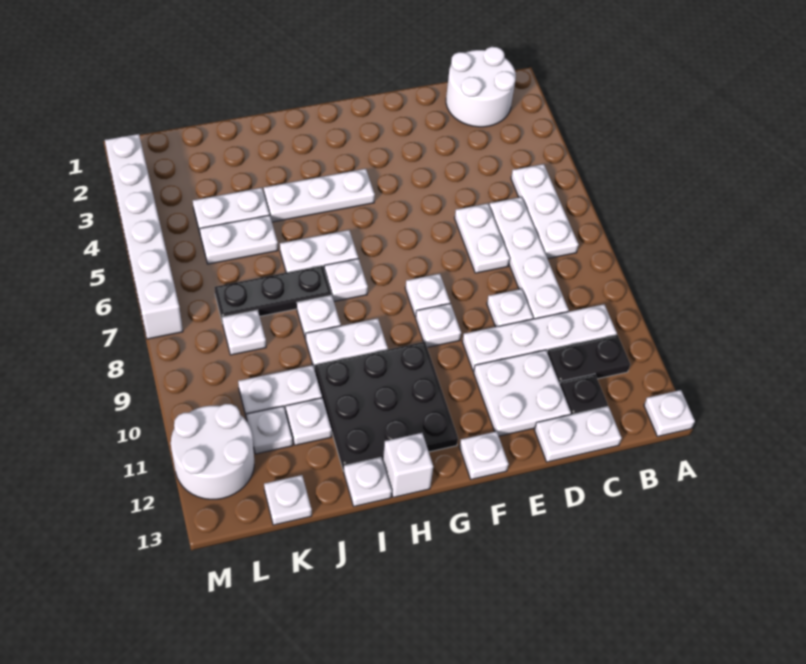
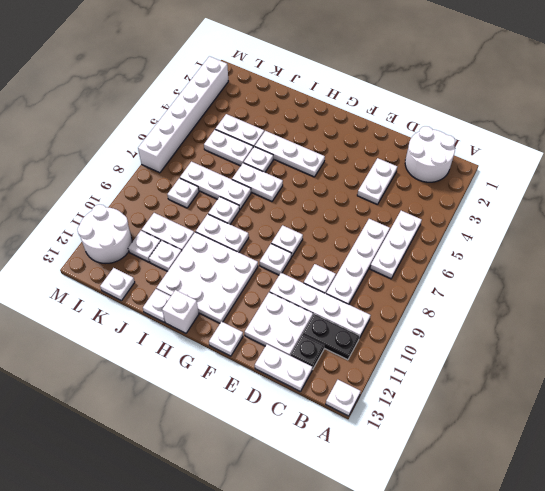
white 1x2 plate [455,204,510,273] -> white 1x2 plate moved to [357,158,397,205]
black 3x3 plate [315,342,458,471] -> white 3x3 plate [157,232,258,323]
white 1x1 plate [324,259,368,301] -> white 1x1 plate moved to [244,147,273,172]
black 1x3 plate [214,266,331,324] -> white 1x3 plate [180,162,251,209]

